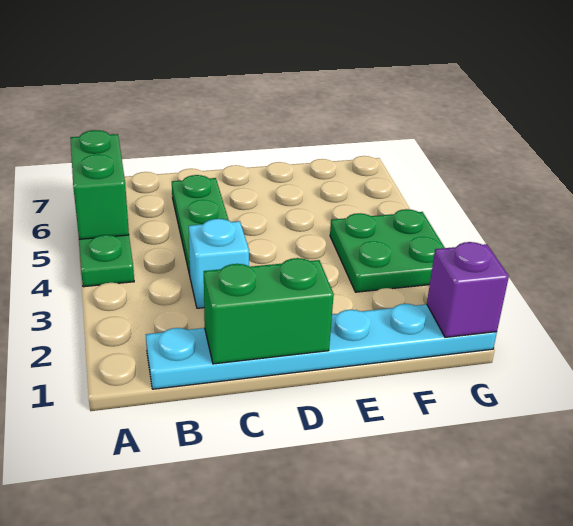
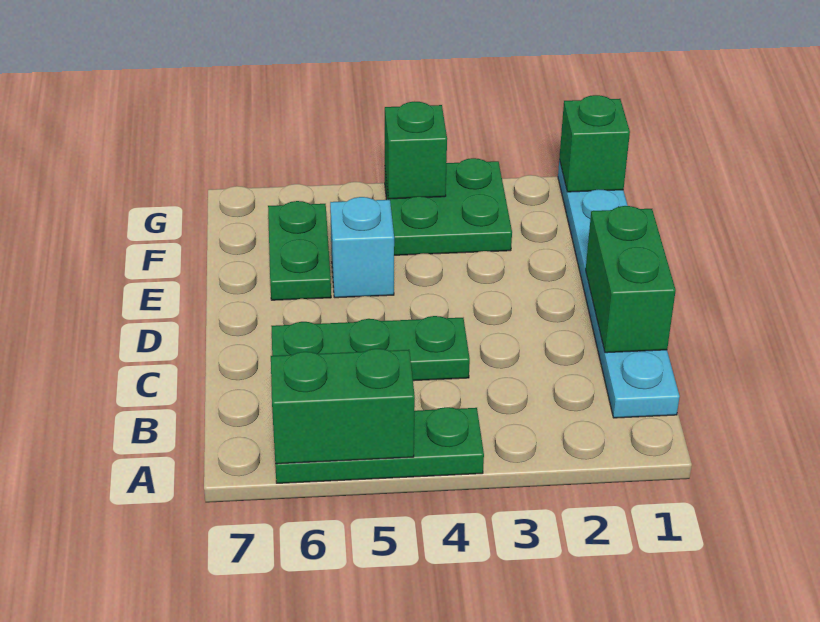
cyan 1x1 brick [189,219,249,308] -> cyan 1x1 brick moved to [330,197,394,298]
none -> green 1x2 plate [268,201,331,300]
purple 1x1 brick [427,242,509,337] -> green 1x1 brick [559,95,630,192]
none -> green 1x1 brick [385,102,447,199]

